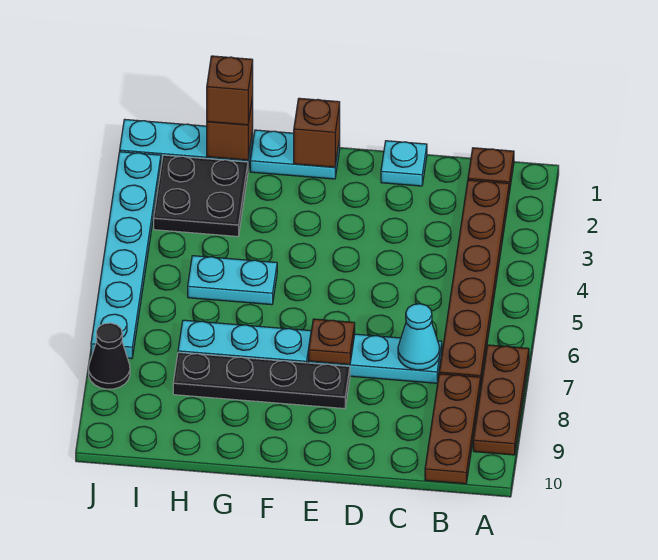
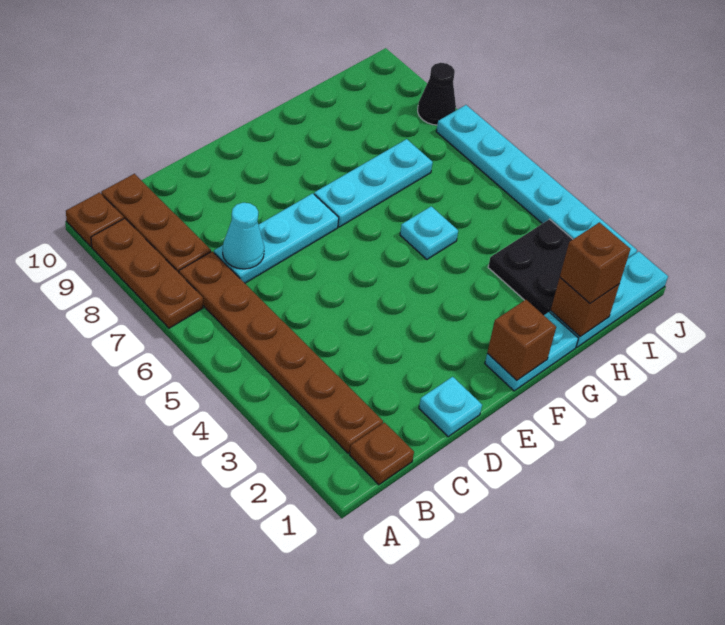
brown 1x1 plate [309,319,355,364] -> brown 1x1 plate moved to [66,193,124,246]
black 1x4 plate [173,353,350,409] -> none
cyan 1x2 plate [188,256,277,305] -> cyan 1x1 plate [400,206,458,259]

